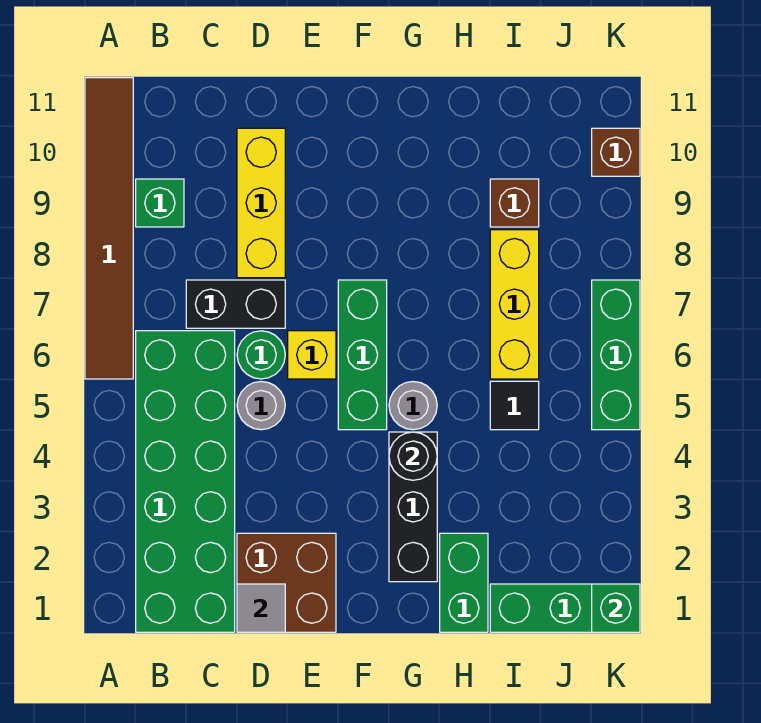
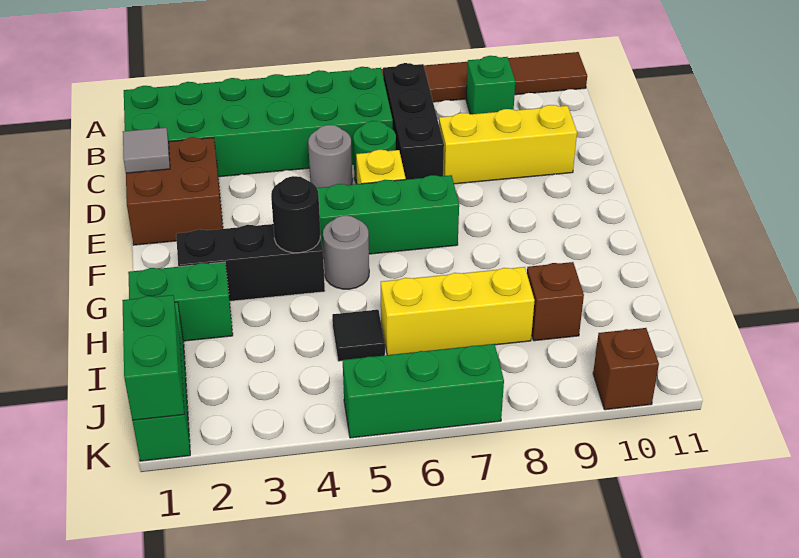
black 1x2 brick [186,280,285,328] -> black 1x3 brick [383,63,444,180]
green 1x1 brick [592,584,640,632] -> green 1x2 brick [122,295,184,420]

